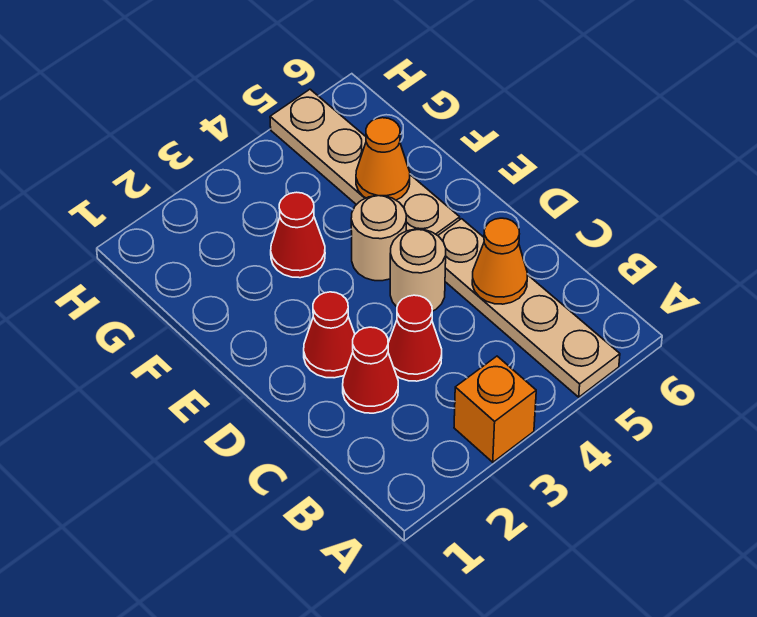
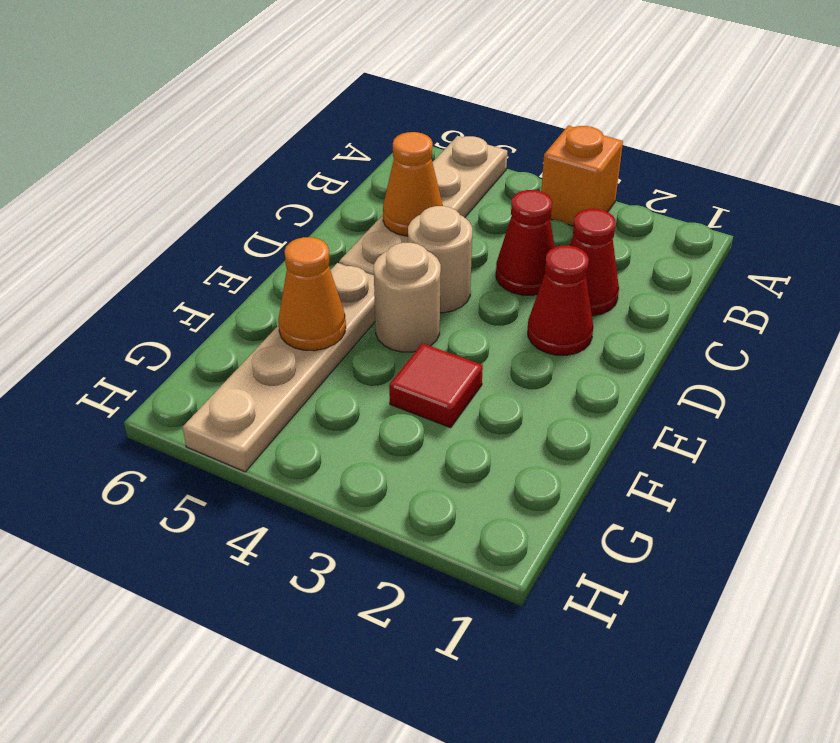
red 1x1 cone [271,192,325,278] -> red 1x1 tile [389,343,483,428]

